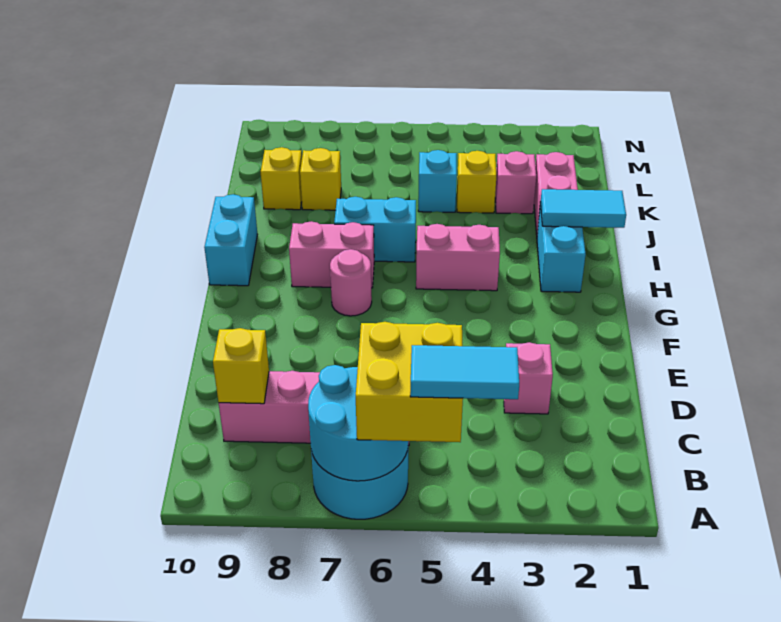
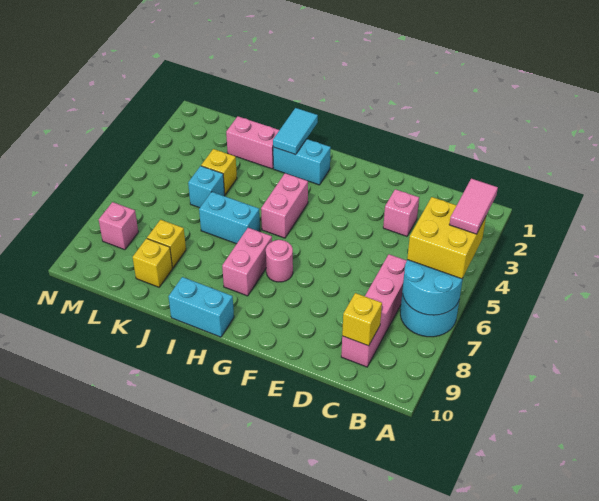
cyan 1x2 tile [410,345,519,399] -> pink 1x2 tile [449,179,498,234]
cyan 1x2 brick [334,197,416,262] -> cyan 1x2 brick turned to [199,192,260,244]
pink 1x1 brick [495,151,536,214] -> pink 1x1 brick moved to [99,202,138,250]

